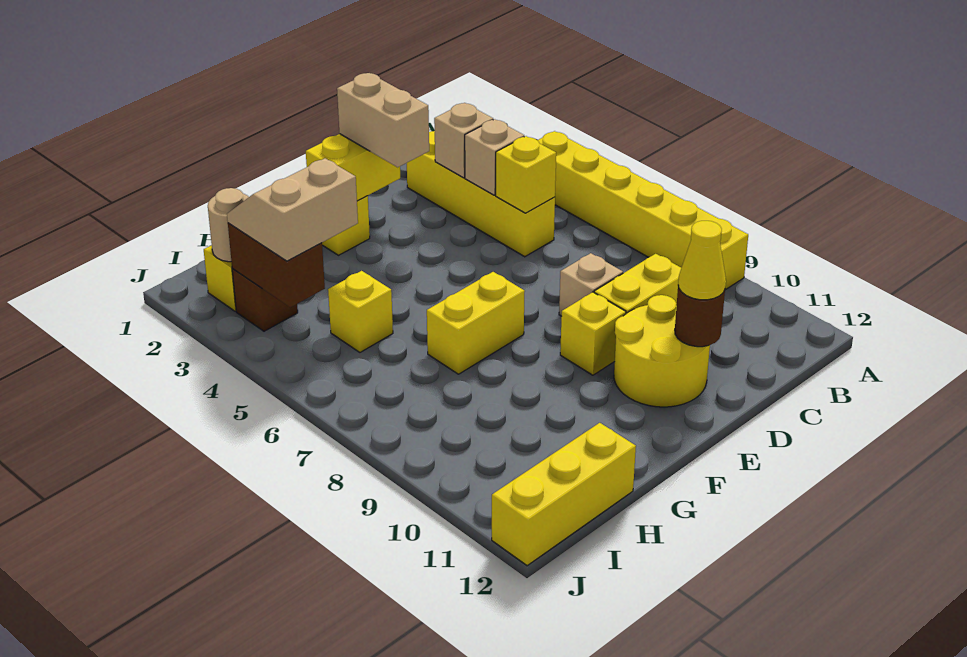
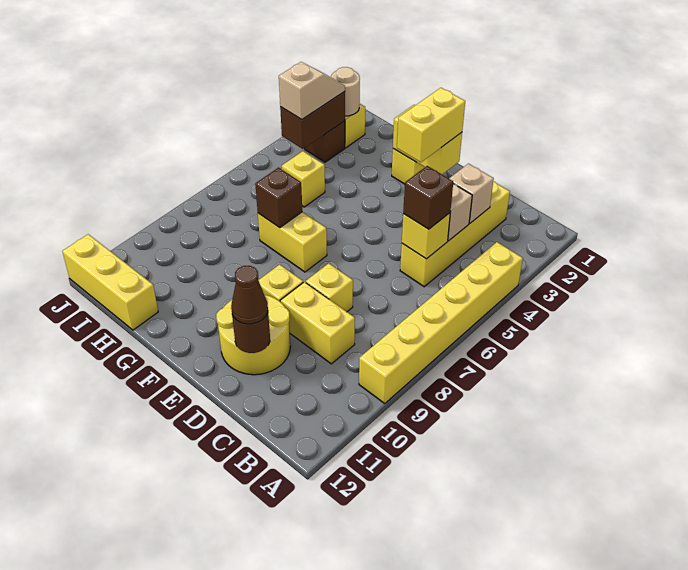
none -> brown 1x1 brick [403,166,453,229]
tan 1x1 brick [559,253,623,316] -> yellow 1x1 brick [306,263,353,312]
yellow 1x1 cone [678,221,726,300] -> brown 1x1 cone [231,266,268,324]
tan 1x2 brick [337,73,429,167] -> yellow 1x2 brick [397,88,465,162]
none -> brown 1x1 brick [255,168,302,228]
tan 2x2 slope [227,158,358,261] -> tan 1x2 slope [279,62,345,120]

